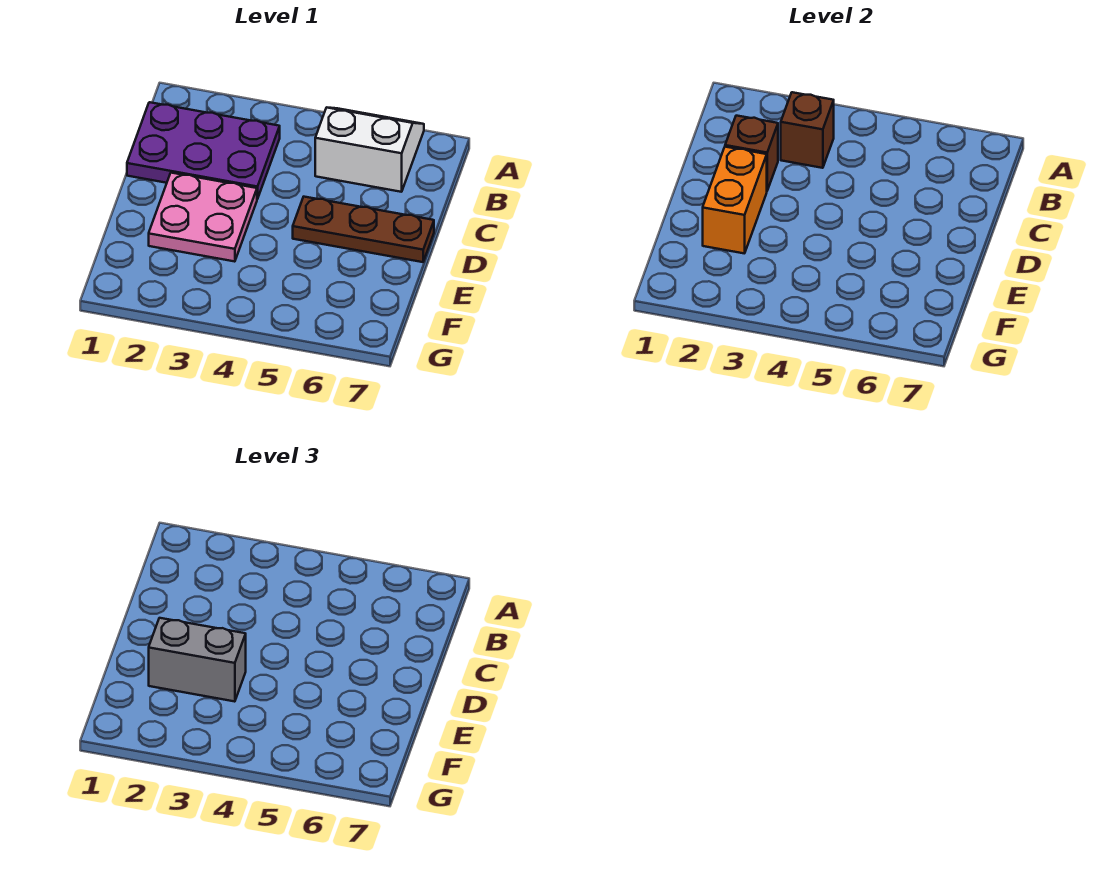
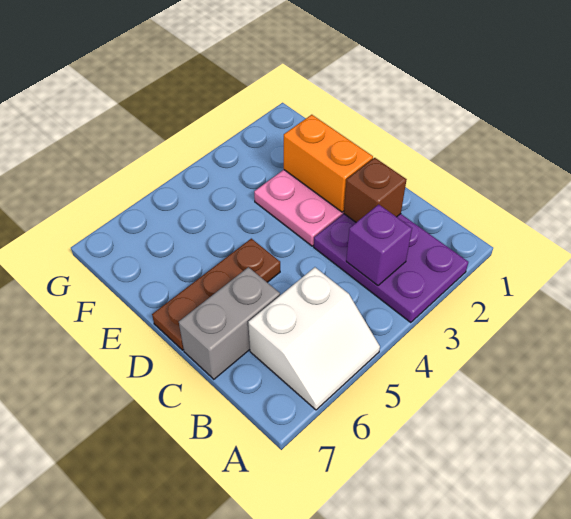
purple 2x3 plate [127,102,280,199] -> purple 2x3 plate turned to [314,214,468,323]
brown 1x1 brick [781,92,834,168] -> purple 1x1 brick [346,204,412,285]
grey 1x2 brick [149,618,246,702] -> grey 1x2 brick moved to [179,267,280,379]

